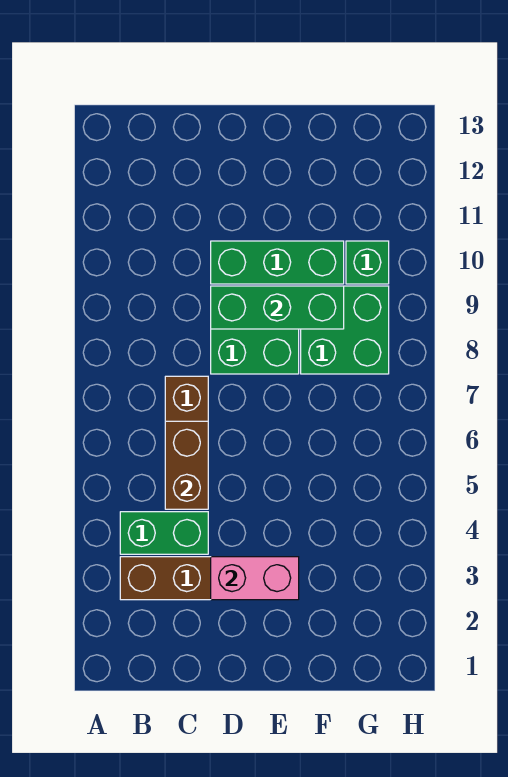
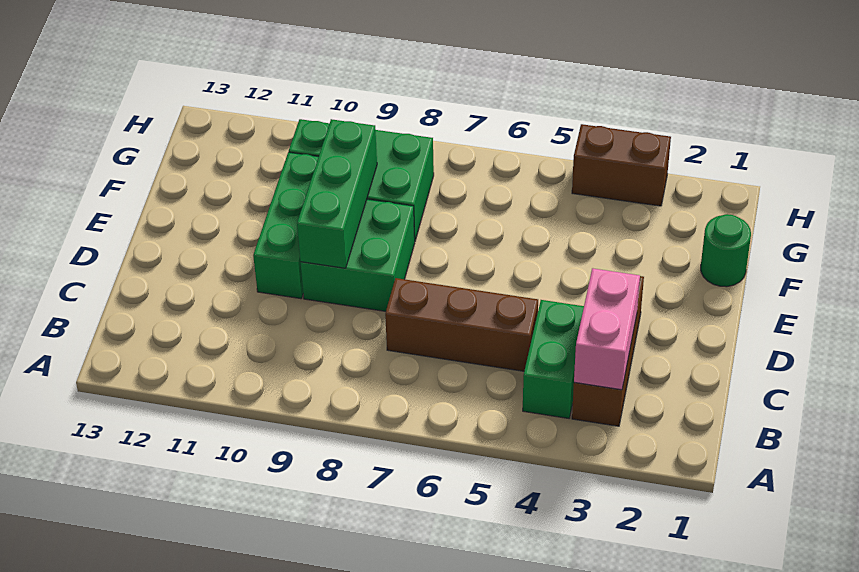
brown 1x2 brick [165,421,208,509] -> brown 1x2 brick moved to [572,124,671,206]
pink 1x2 brick [211,557,299,600] -> pink 1x2 brick moved to [574,268,640,390]
none -> green 1x1 round brick [701,214,751,287]

